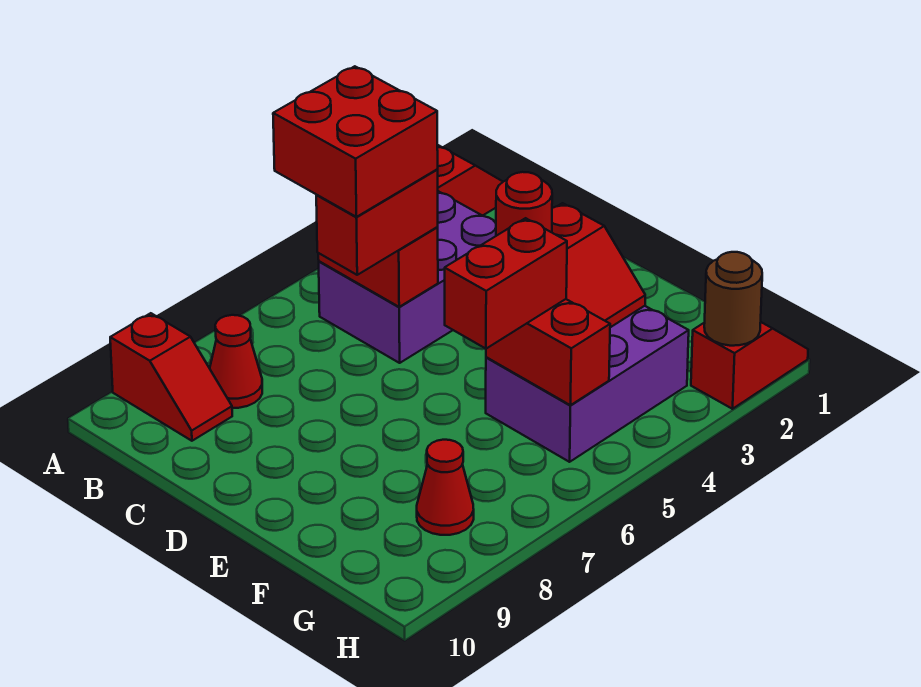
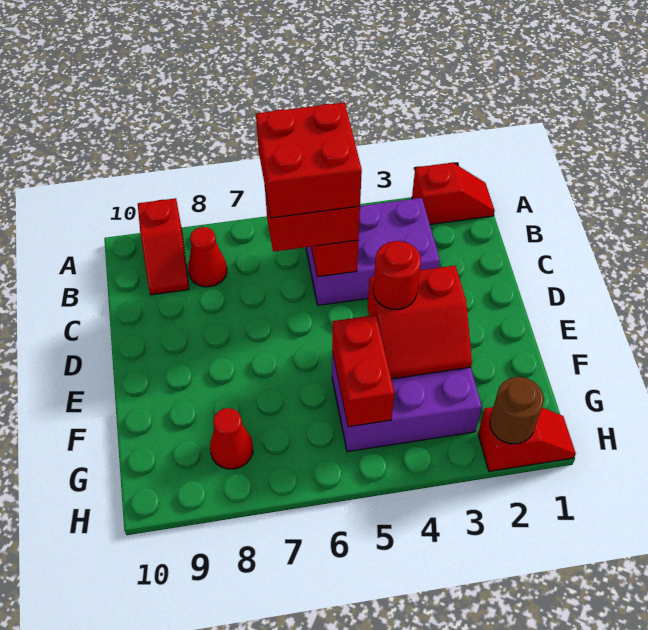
red 1x2 brick [445,218,567,349] -> none

